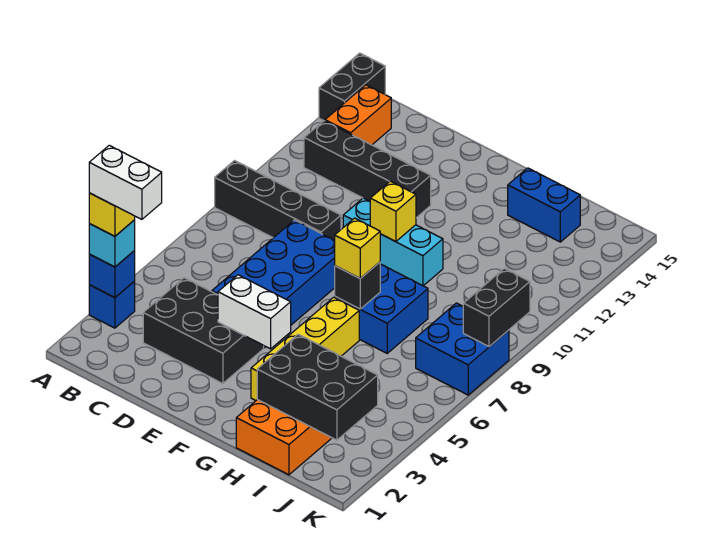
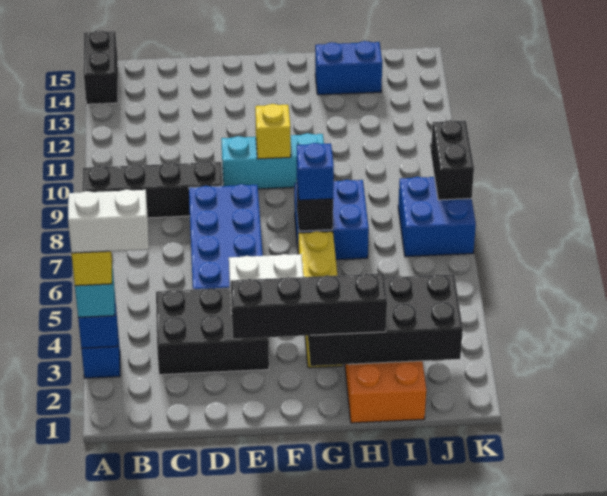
black 1x4 brick [304,121,431,218] -> black 1x4 brick moved to [231,274,387,339]
orange 1x2 brick [325,85,391,145] -> none
yellow 1x1 brick [335,218,380,278] -> blue 1x1 brick [297,143,334,200]
black 2x3 brick [257,334,378,440] -> black 2x4 brick [308,274,463,366]

